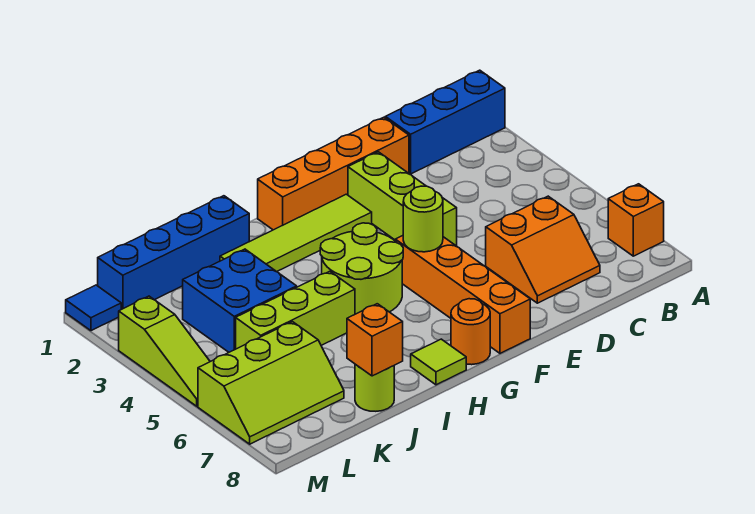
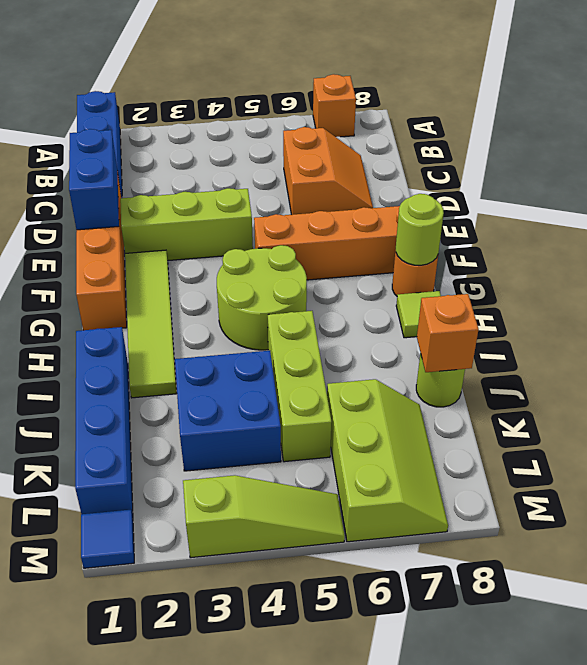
none -> blue 1x2 brick [69,129,119,230]
lime 1x1 round brick [403,186,443,252] -> lime 1x1 round brick moved to [396,194,444,265]

